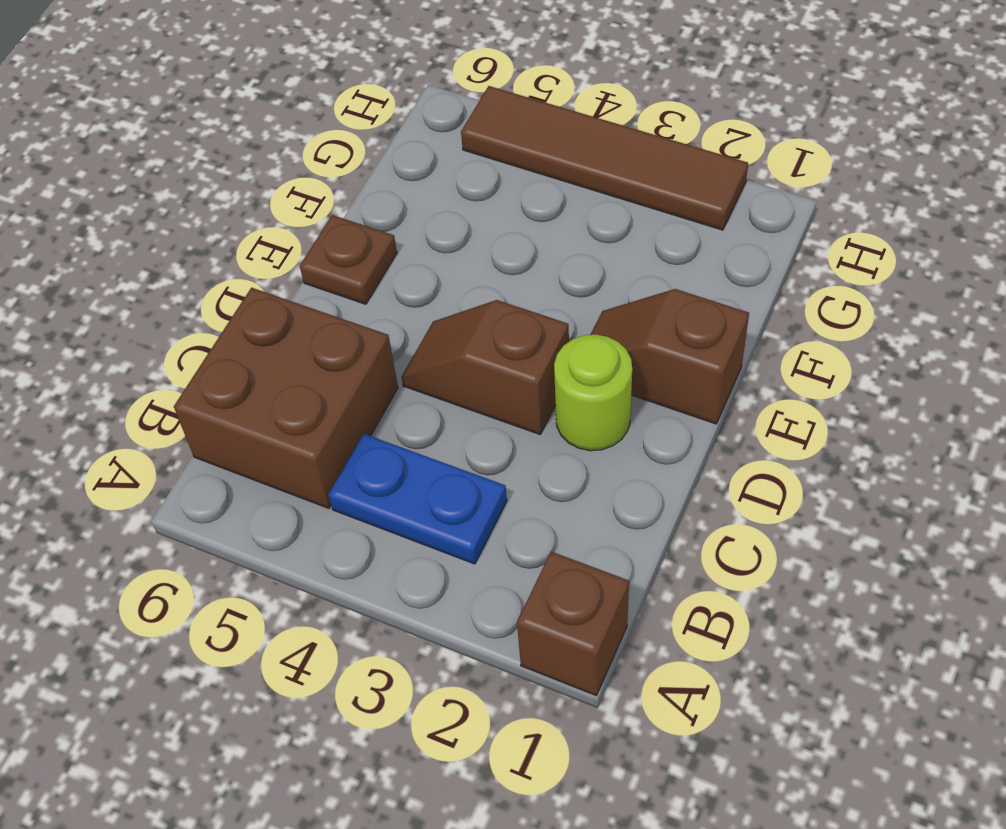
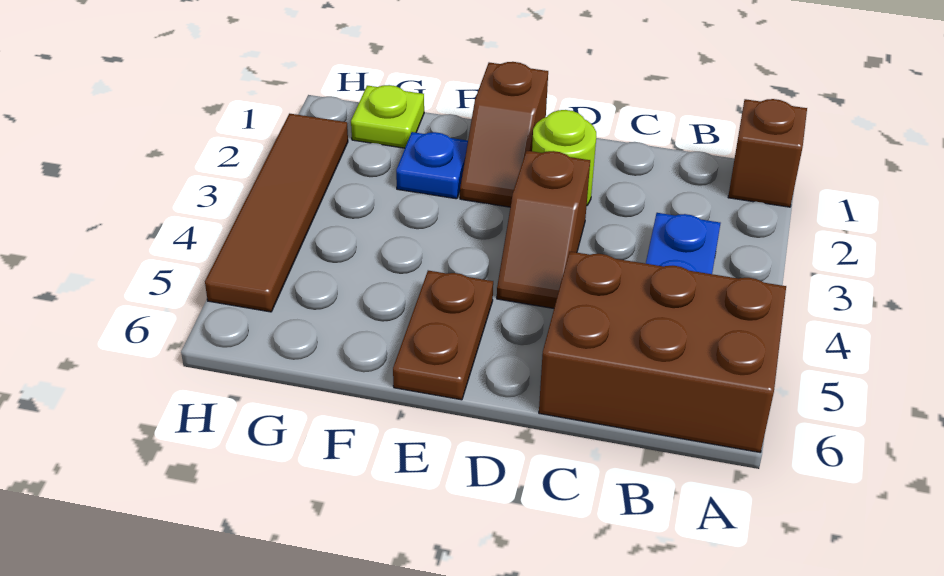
brown 2x2 brick [174,288,398,508] -> brown 2x3 brick [539,252,786,452]
brown 1x1 plate [300,215,397,304] -> brown 1x2 plate [393,271,493,400]
none -> blue 1x1 plate [396,132,468,199]
none -> lime 1x1 plate [351,85,424,148]

